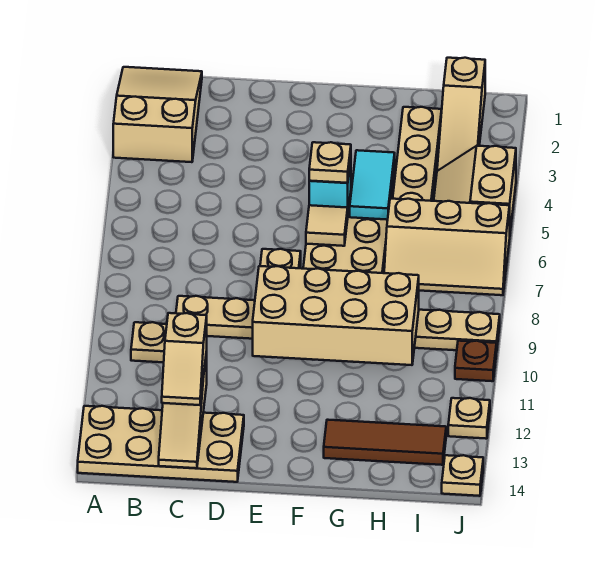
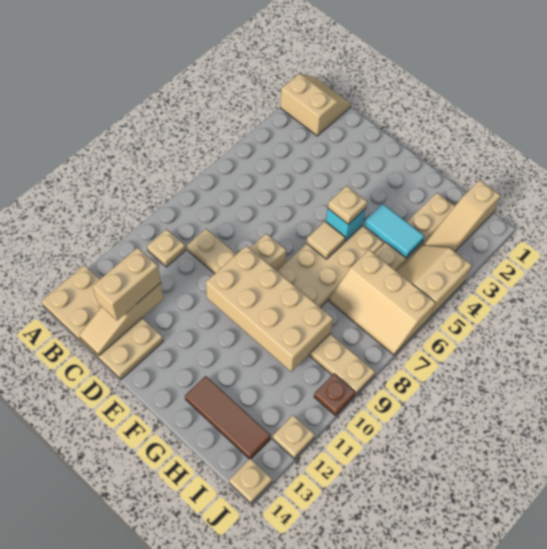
tan 2x3 slope [113,67,202,162] -> tan 2x2 slope [280,74,351,136]
tan 1x2 slope [162,313,207,405] -> tan 1x2 brick [92,248,161,320]
cyan 1x2 tile [350,150,395,220] -> cyan 1x2 tile turned to [365,204,425,258]

